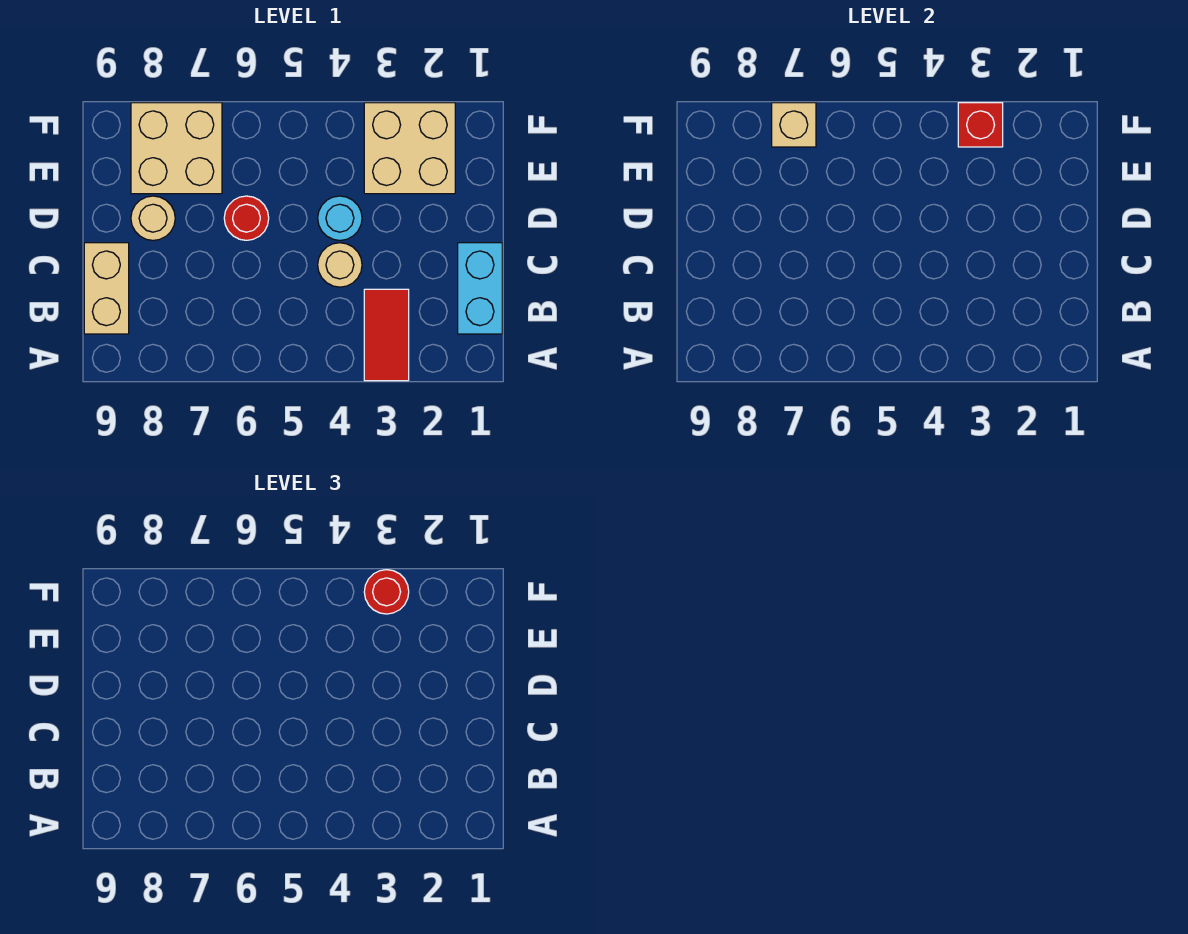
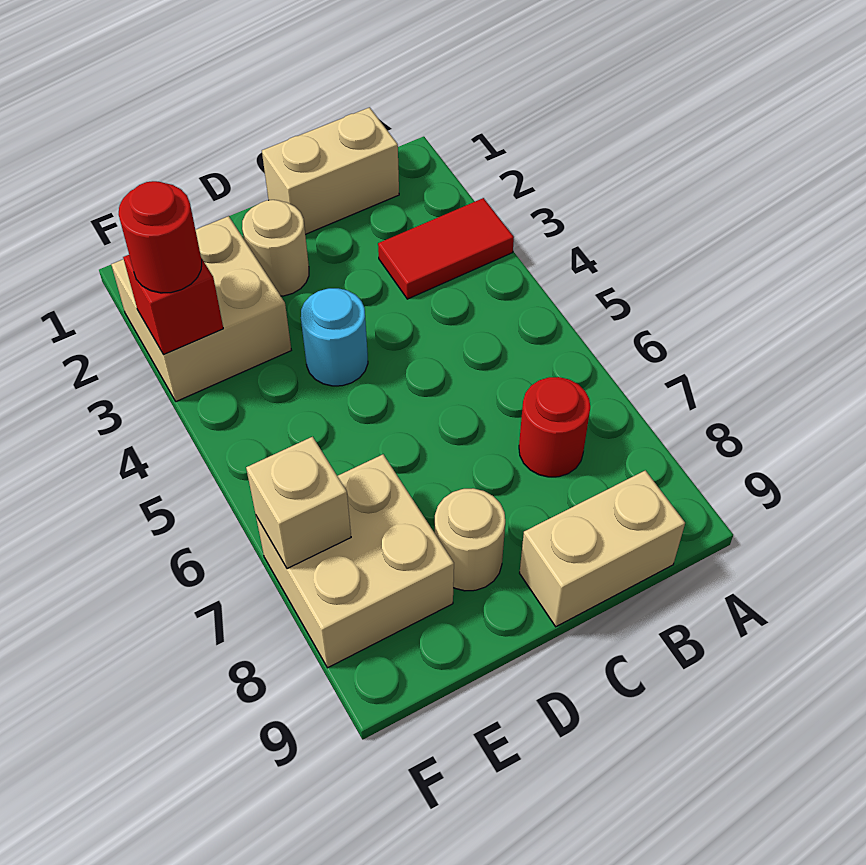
cyan 1x2 brick [458,243,502,334] -> tan 1x2 brick [262,107,399,234]
tan 1x1 round brick [318,243,362,287] -> tan 1x1 round brick moved to [242,200,309,296]
red 1x1 round brick [224,196,269,240] -> red 1x1 round brick moved to [519,377,590,477]

